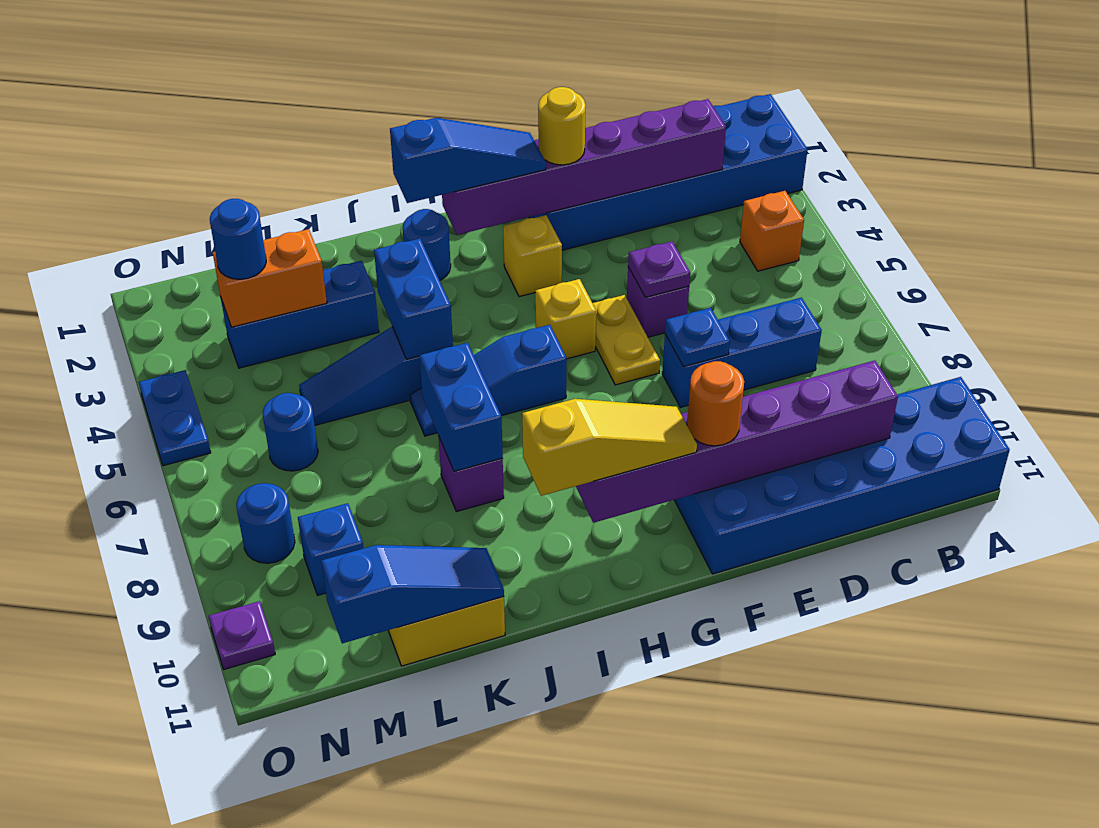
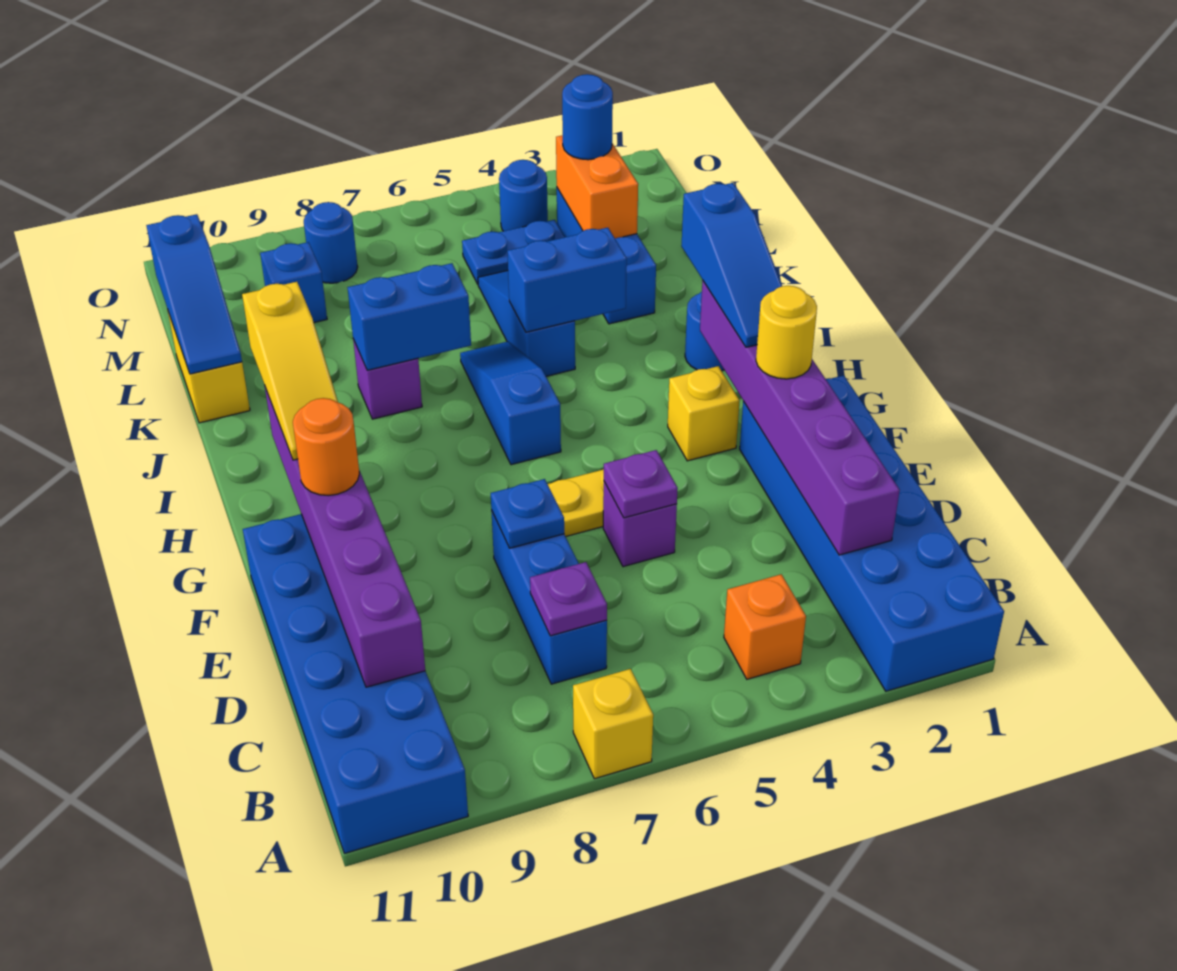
yellow 1x1 brick [535,279,596,359] -> yellow 1x1 brick moved to [573,669,653,779]
blue 1x1 round brick [263,393,318,471] -> blue 1x1 round brick moved to [499,160,548,231]
blue 1x2 plate [139,370,211,466] -> blue 1x2 plate moved to [462,220,565,284]
purple 1x1 plate [208,601,275,669] -> purple 1x1 plate moved to [530,562,607,636]

